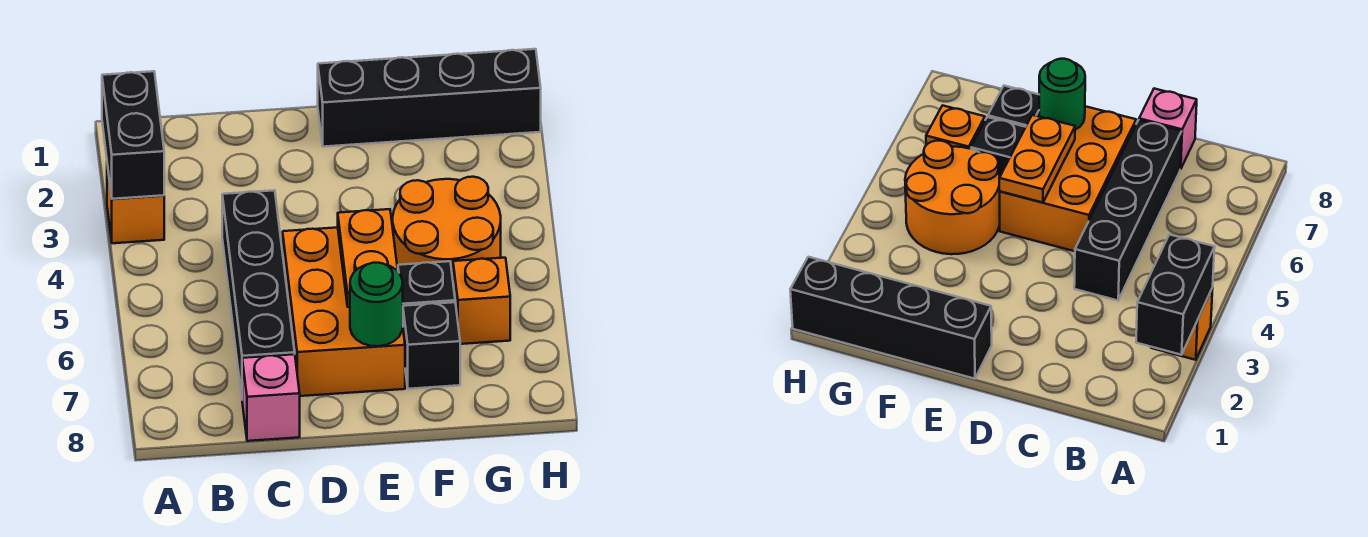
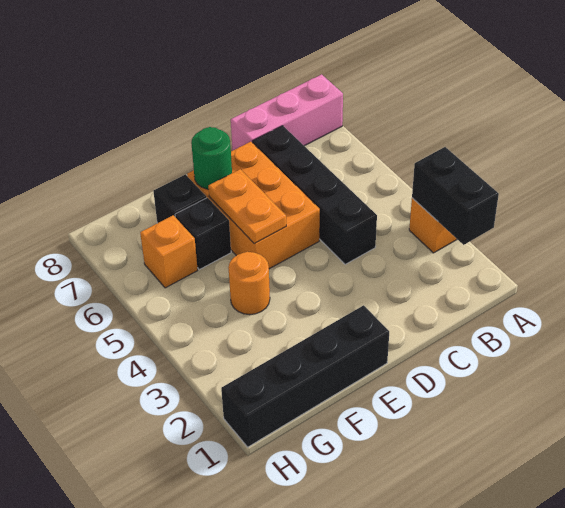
pink 1x1 brick [242,354,300,441] -> pink 1x3 brick [231,74,343,151]
orange 2x2 round brick [393,177,501,278] -> orange 1x1 round brick [228,252,270,315]

